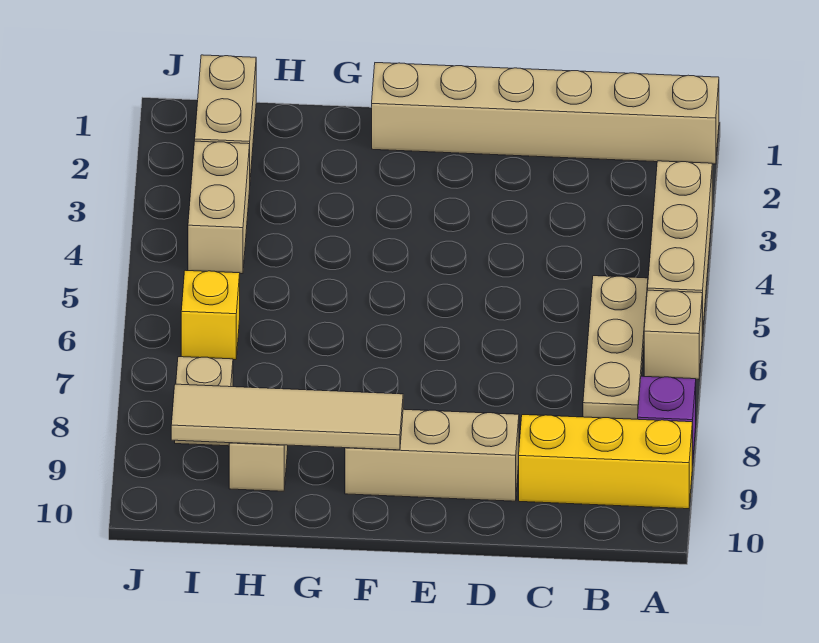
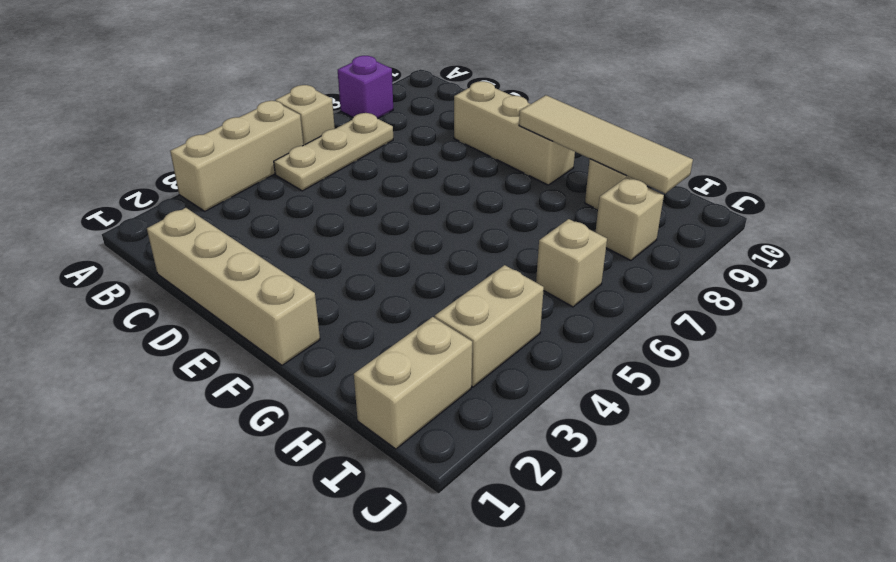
tan 1x6 brick [372,63,719,164] -> tan 1x4 brick [147,208,320,365]
yellow 1x3 brick [519,415,692,509] -> none
yellow 1x1 brick [181,270,240,360] -> tan 1x1 brick [536,219,607,307]

